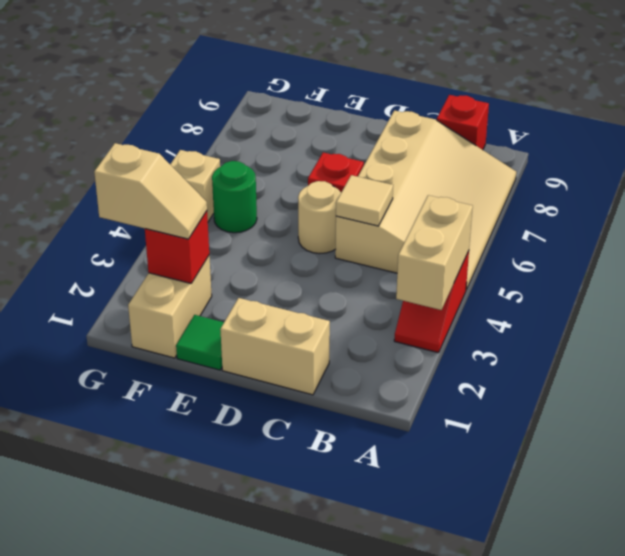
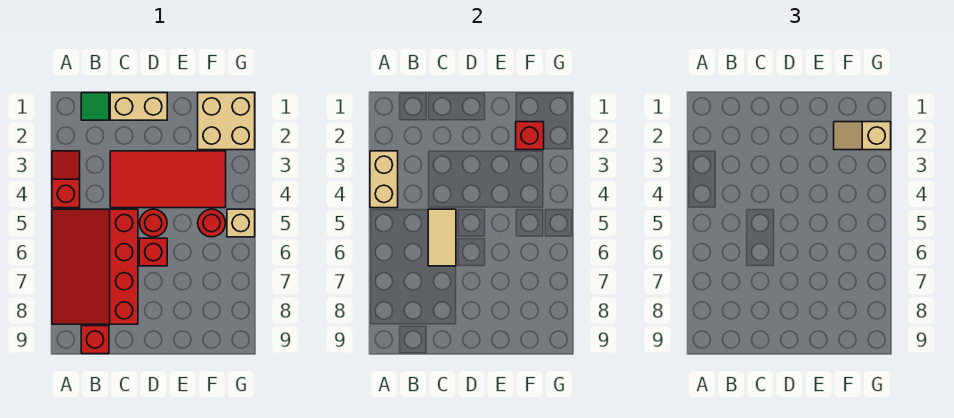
tan 3x4 slope [335,110,516,290] -> red 3x4 slope [52,209,138,324]
none -> red 2x4 tile [110,151,226,208]
tan 1x1 tile [336,175,393,226] -> tan 1x2 tile [428,209,456,266]
tan 1x1 round brick [298,181,341,254] -> red 1x1 round brick [140,209,167,237]
green 1x1 tile [176,315,224,370] -> green 1x1 tile moved to [81,93,109,120]
tan 1x2 brick [128,256,212,358] -> tan 2x2 brick [198,93,255,150]
green 1x1 round brick [212,161,257,233] -> red 1x1 round brick [198,209,225,237]

